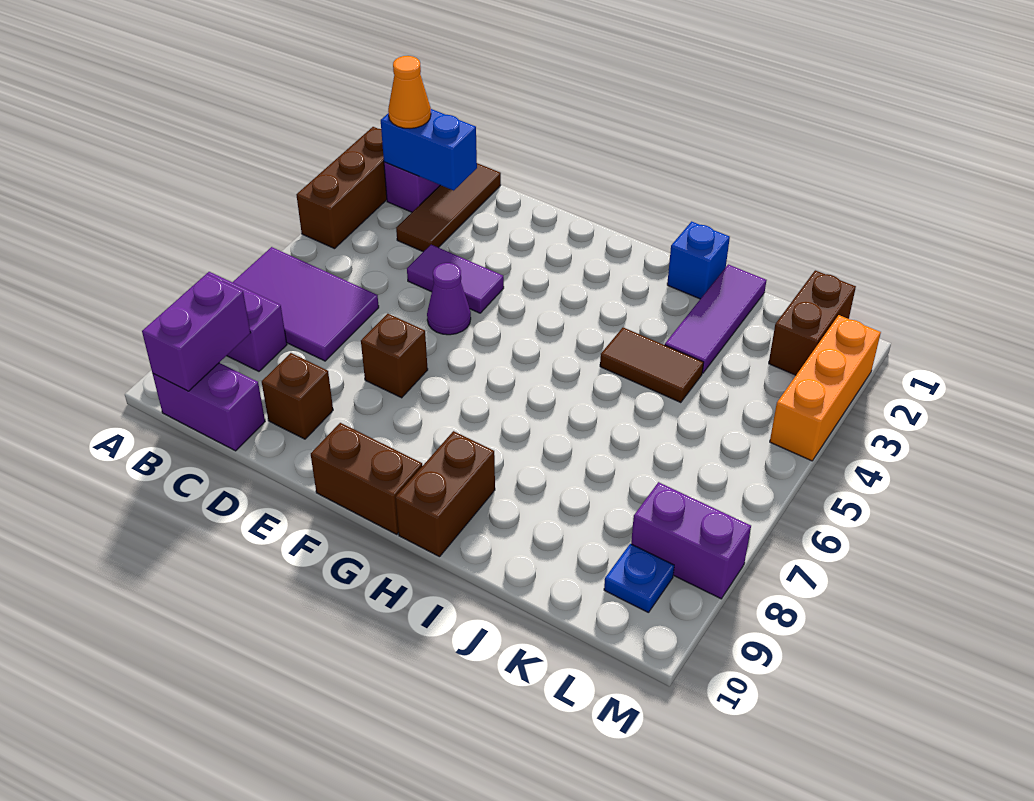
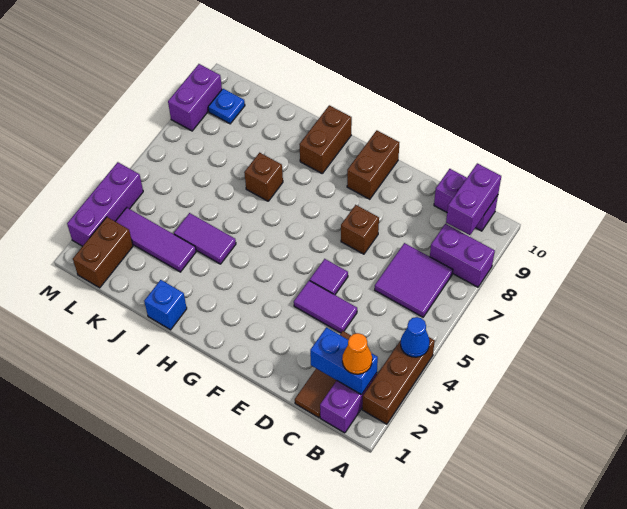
none -> blue 1x1 cone [401,317,430,357]
purple 2x3 tile [233,247,379,361] -> purple 2x2 tile [375,243,453,317]
brown 1x1 brick [262,353,333,439] -> brown 1x1 brick moved to [244,153,283,201]
purple 1x1 cone [427,263,471,335] -> purple 1x1 tile [310,259,348,295]
brown 1x2 brick [311,423,422,534] -> brown 1x2 brick turned to [347,130,399,199]
brown 1x2 tile [600,327,704,403] -> purple 1x2 tile [174,213,236,264]
purple 1x3 tile [665,264,767,373] -> purple 1x3 tile turned to [115,208,196,272]
purple 1x2 brick [631,482,751,599] -> purple 1x2 brick turned to [168,64,222,131]
orange 1x3 brick [770,315,881,461] -> purple 1x3 brick [67,162,143,246]

